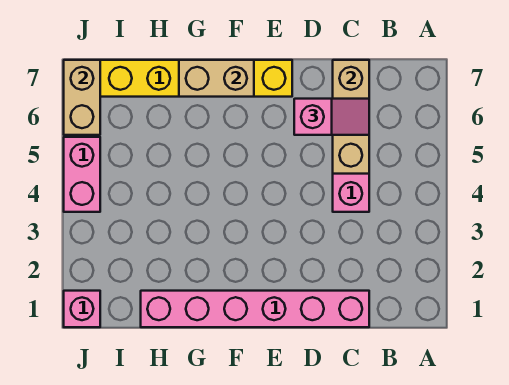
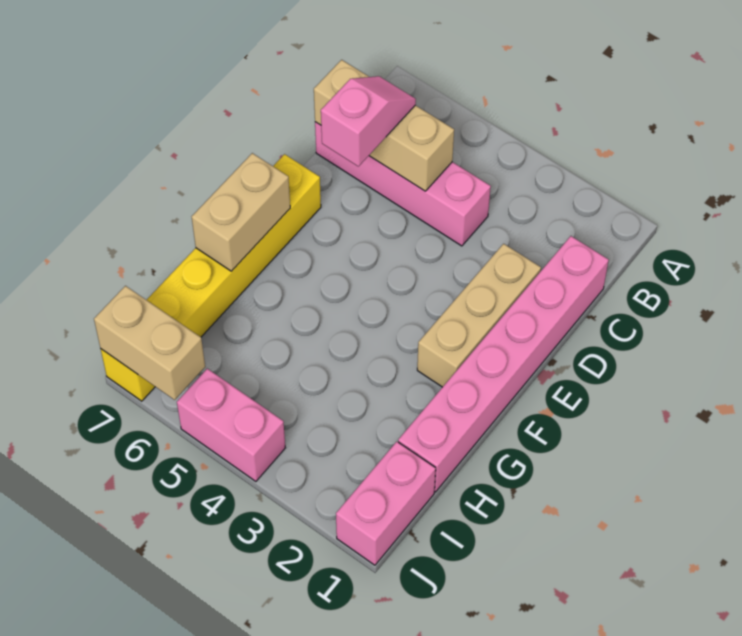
none -> tan 1x3 brick [417,244,541,387]
pink 1x1 brick [64,291,100,327] -> pink 1x2 brick [336,442,436,565]

